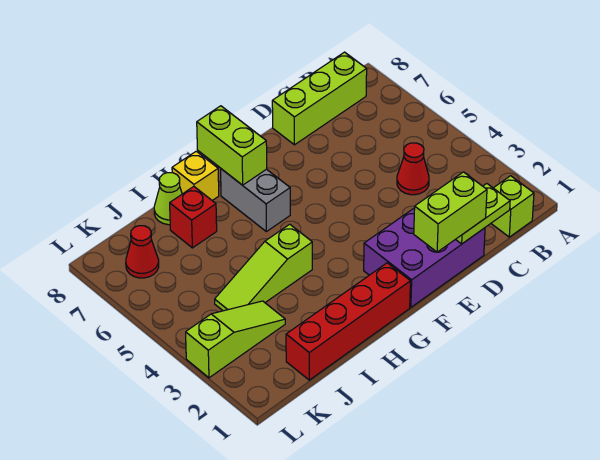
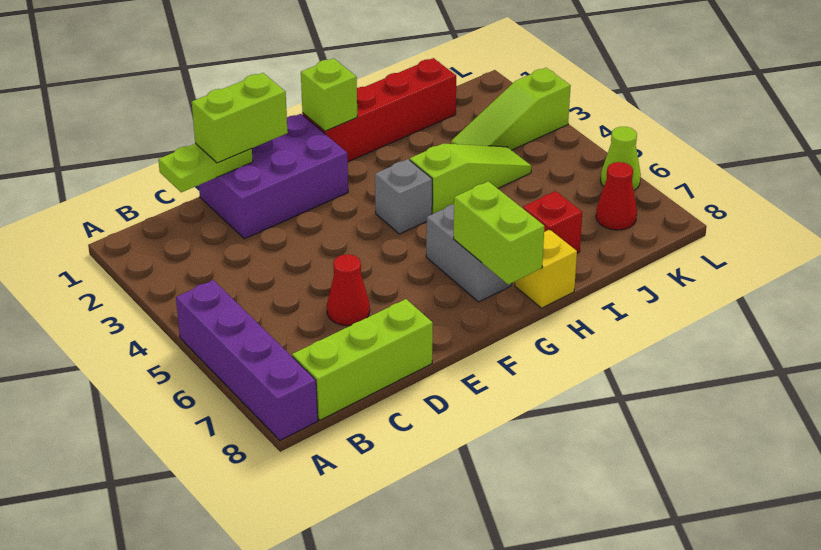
none -> purple 1x4 brick [176,280,318,440]
lime 1x1 brick [491,176,534,237] -> lime 1x1 brick moved to [301,58,357,131]
red 1x1 cone [397,143,429,195] -> red 1x1 cone moved to [327,254,370,326]
none -> grey 1x1 brick [375,159,432,234]
lime 1x1 cone [154,173,182,225] -> lime 1x1 cone moved to [601,127,641,191]

